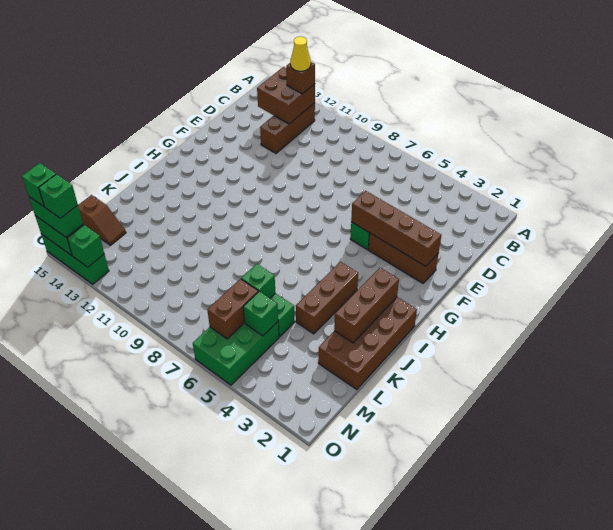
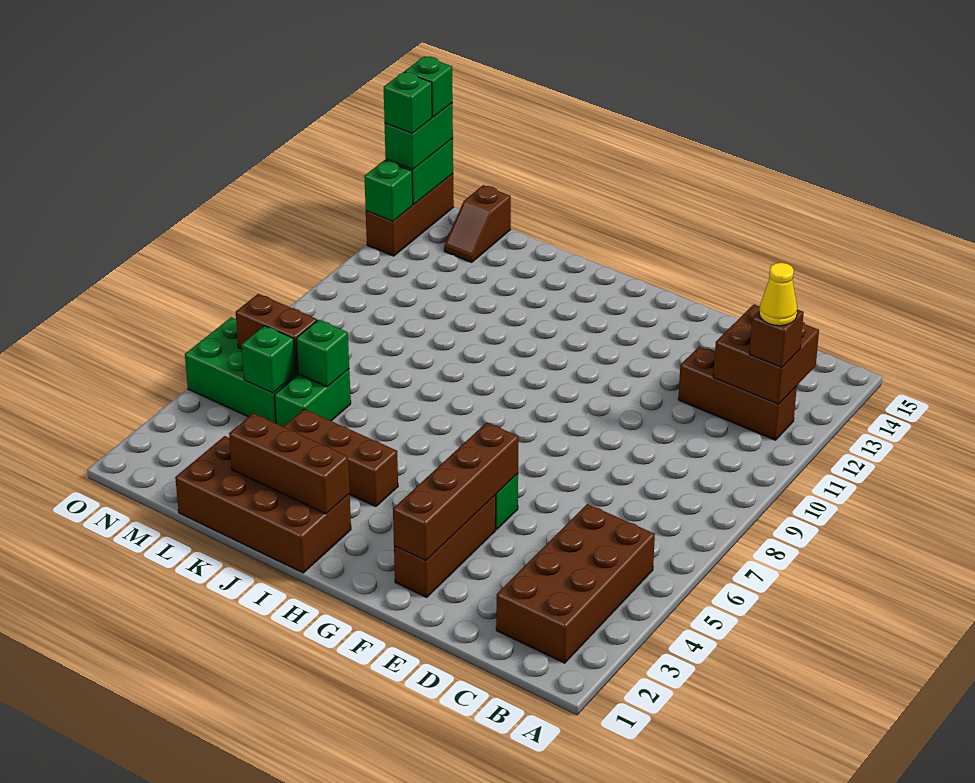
none -> brown 2x4 brick [496,504,655,663]
green 1x3 brick [41,234,109,284] -> brown 1x3 brick [366,174,454,256]

